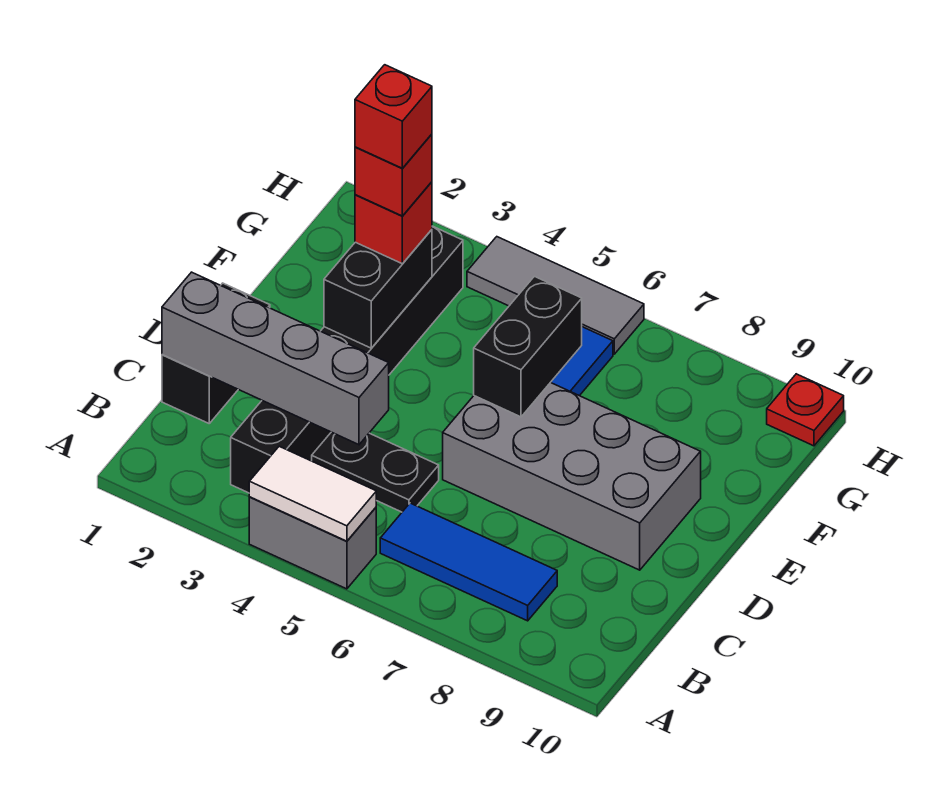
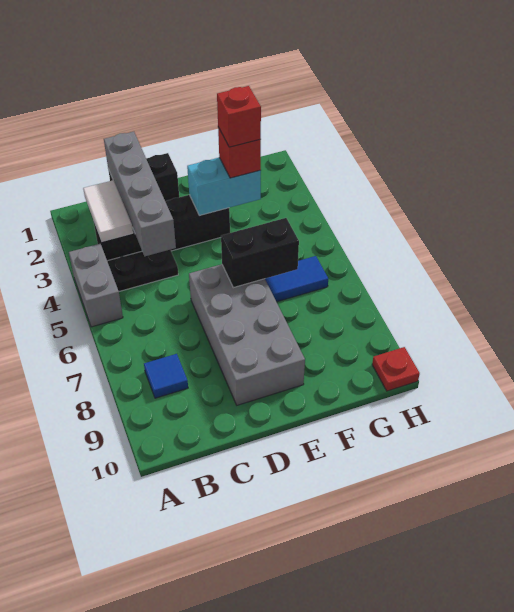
white 1x2 tile [249,446,376,541] -> white 1x2 tile moved to [83,180,133,242]
black 1x6 brick [231,226,463,493] -> black 1x4 brick [94,195,230,261]
blue 1x3 tile [380,503,557,621] -> blue 1x1 tile [144,354,188,398]
black 1x2 plate [312,432,439,512] -> black 1x2 plate turned to [107,250,178,291]
black 1x2 brick [324,230,432,348] -> cyan 1x2 brick [187,158,261,216]
red 1x1 brick [355,65,432,168] -> none
grey 1x3 tile [467,237,644,354] -> none

